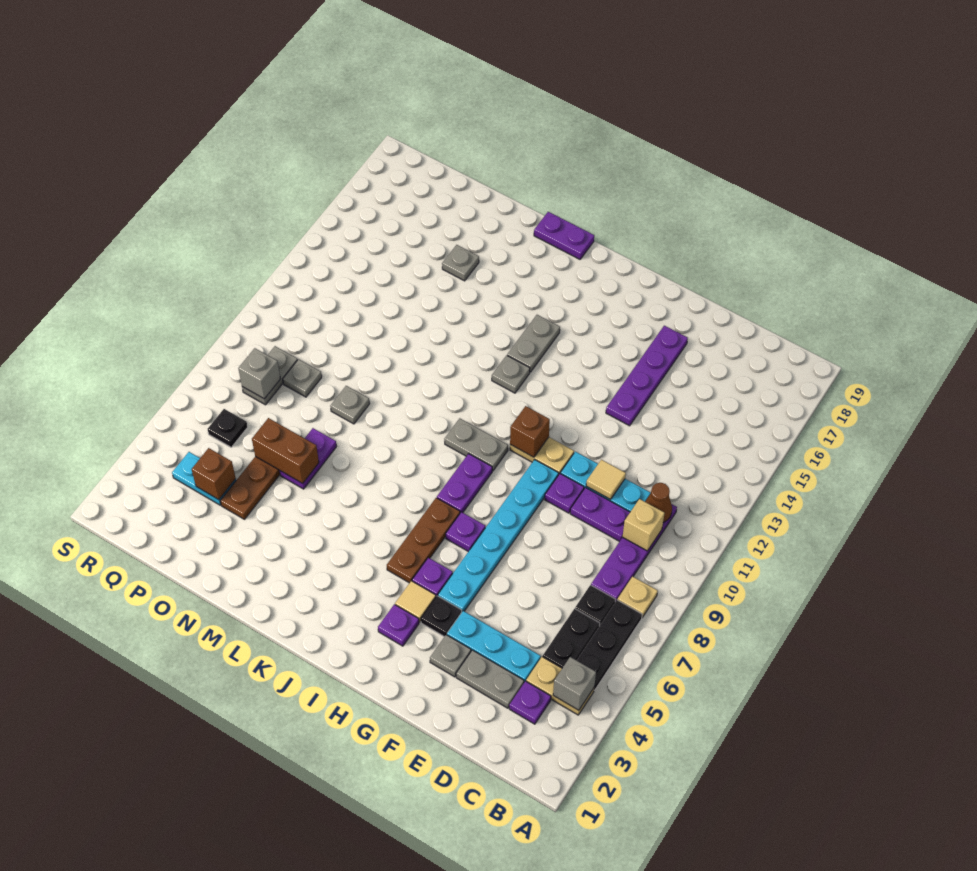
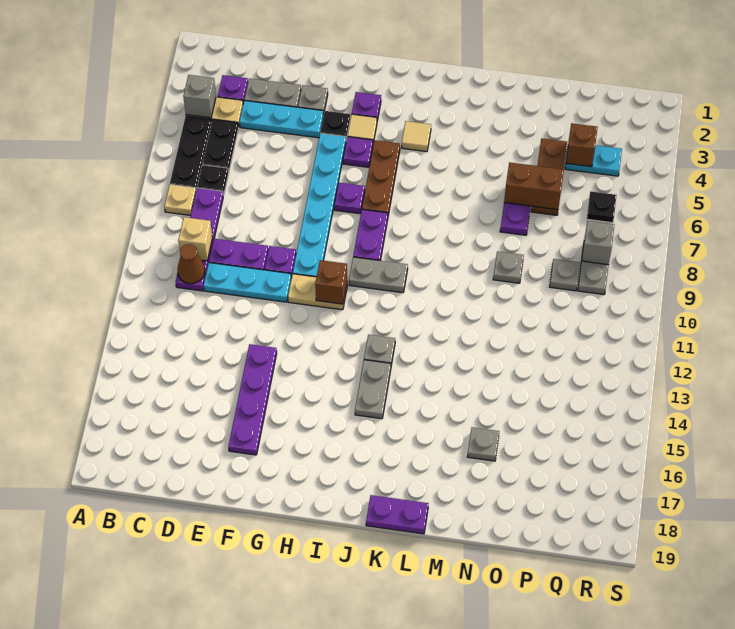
tan 1x1 tile [586,460,626,500] -> tan 1x1 tile moved to [402,121,431,152]

